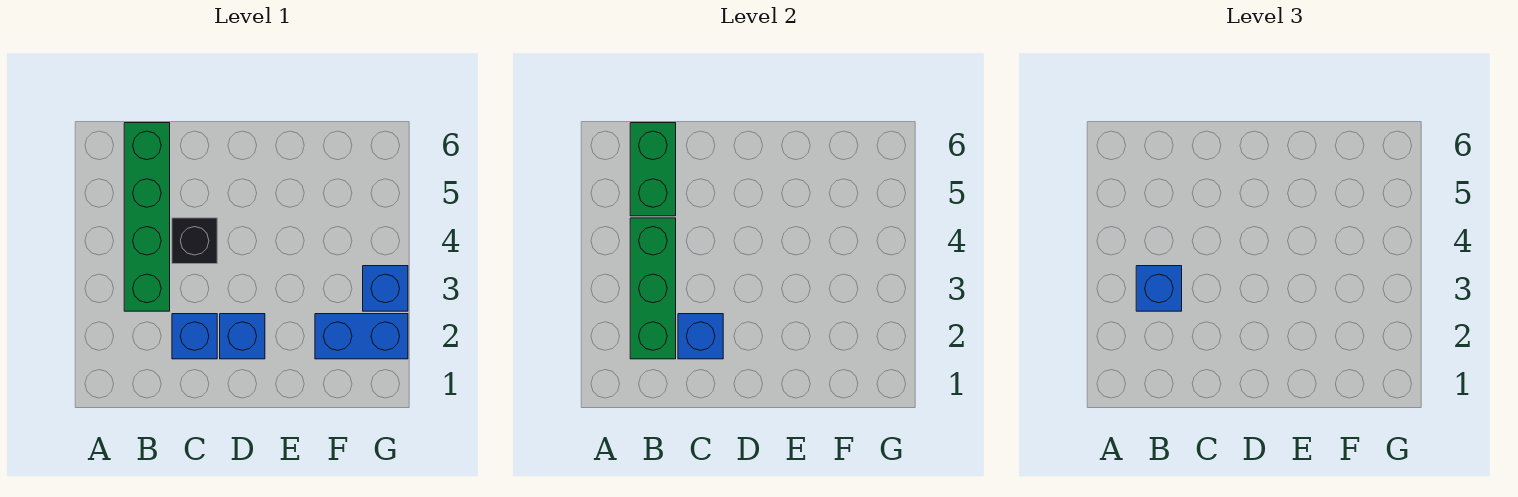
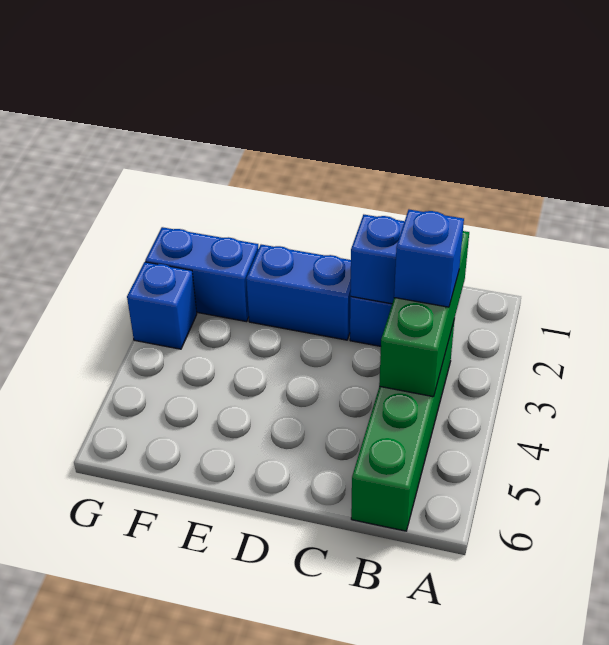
green 1x2 brick [630,123,676,216] -> none
black 1x1 brick [172,218,217,264] -> none
blue 1x1 brick [220,314,265,359] -> blue 1x2 brick [246,245,351,340]

